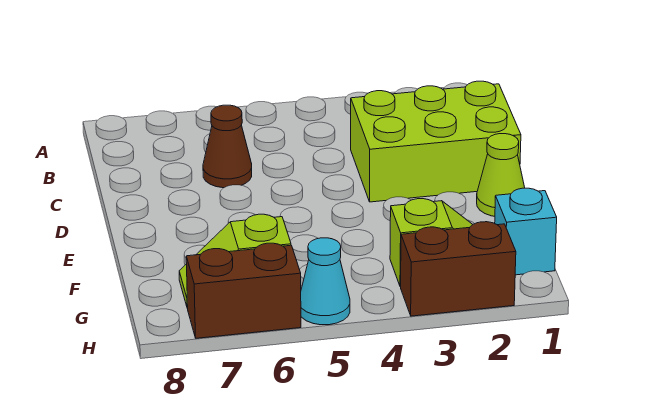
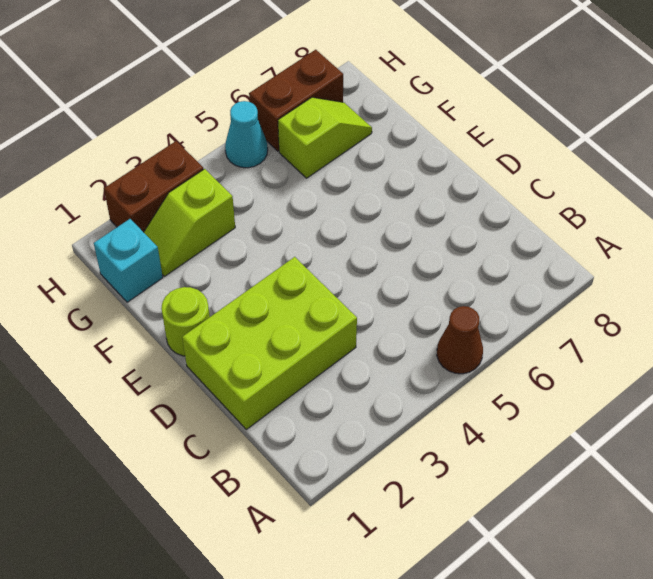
brown 1x1 cone [203,105,252,188] -> brown 1x1 cone moved to [437,306,483,374]
lime 1x1 cone [477,134,525,216] -> lime 1x1 round brick [161,287,210,356]

